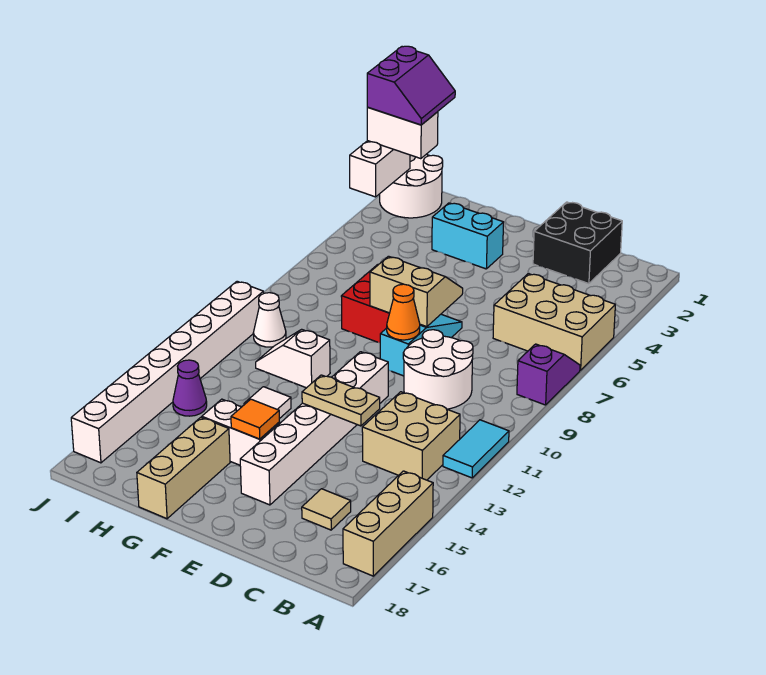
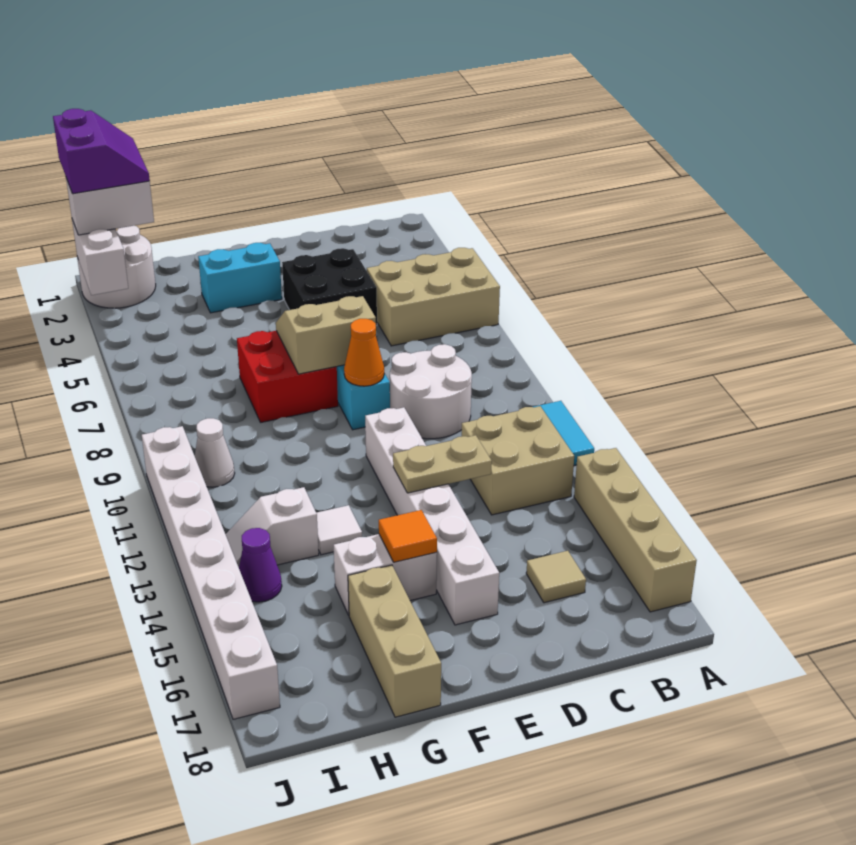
purple 1x2 slope [517,344,580,405] -> none
tan 1x3 brick [343,471,433,576] -> tan 1x4 brick [574,448,697,612]
black 2x2 brick [533,202,622,284] -> black 2x2 brick moved to [282,248,377,326]
white 1x2 slope [256,329,330,388] -> white 1x2 slope moved to [226,487,319,567]

